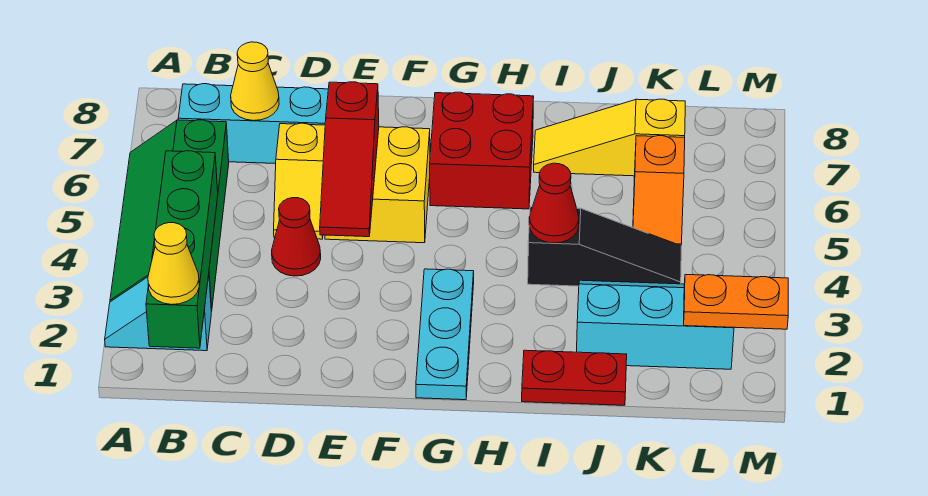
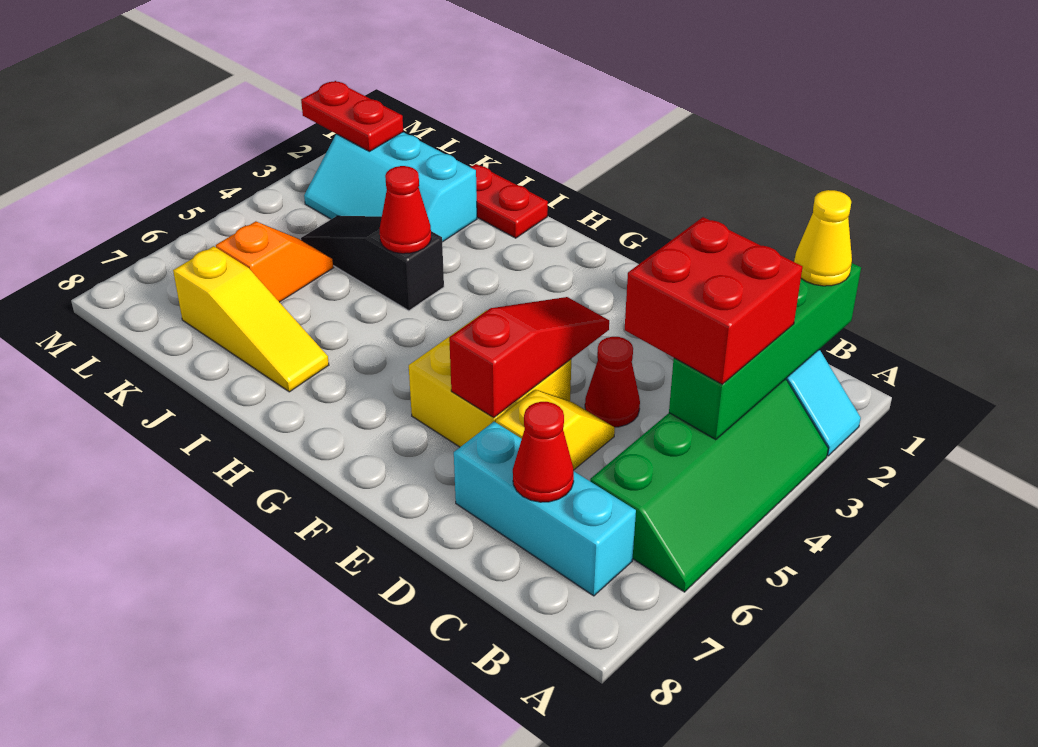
yellow 1x1 cone [231,42,279,121] -> red 1x1 cone [513,402,574,502]
cyan 1x3 plate [416,269,474,400] -> none
red 2x2 brick [430,92,534,209] -> red 2x2 brick moved to [625,217,802,384]
orange 1x2 plate [684,275,788,329] -> red 1x2 plate [301,81,403,152]

